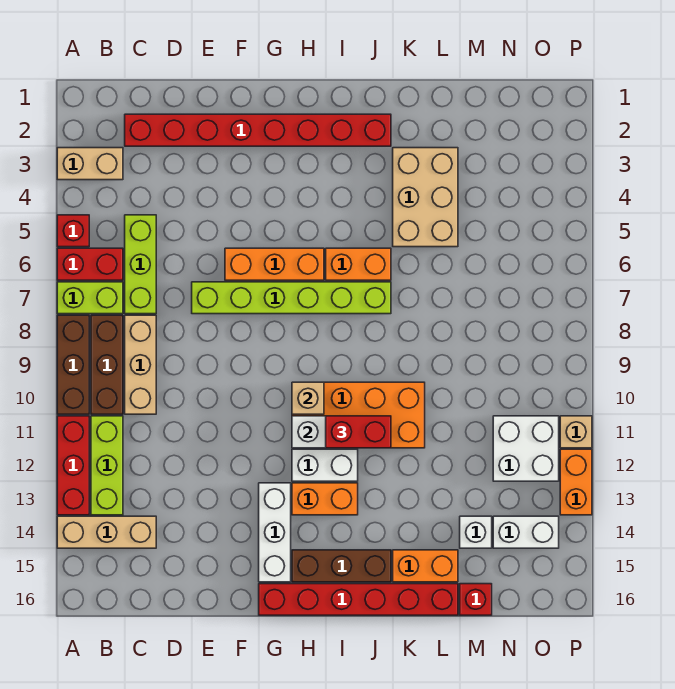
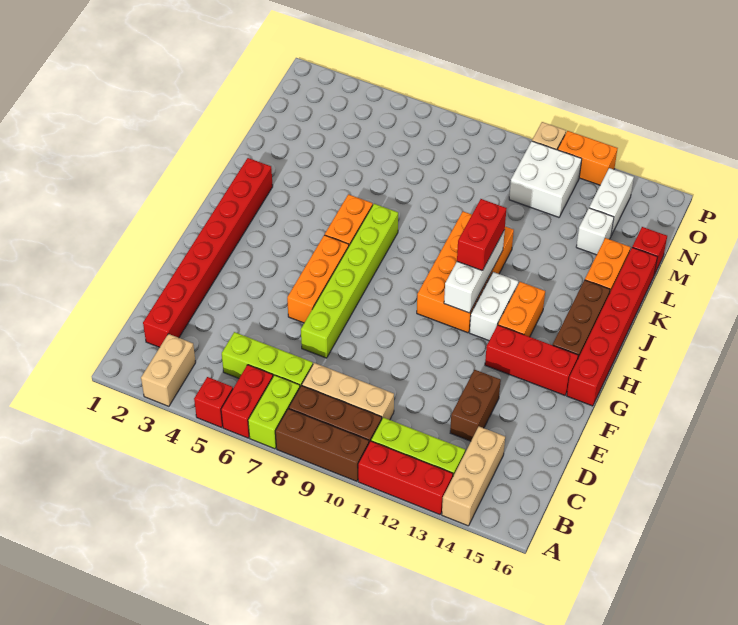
none -> brown 1x2 brick [450,370,501,441]
white 1x3 brick [259,483,291,582] -> red 1x3 brick [485,325,578,395]
tan 1x1 brick [292,382,324,414] -> none
tan 2x3 brick [393,148,458,247] -> none

